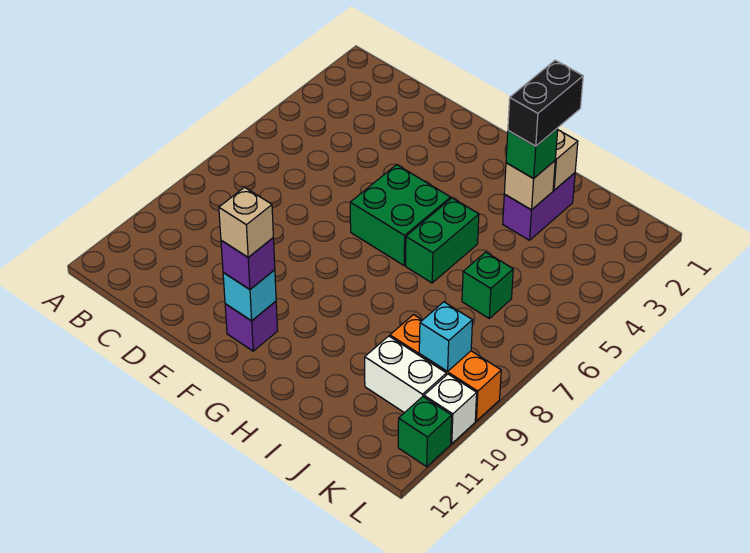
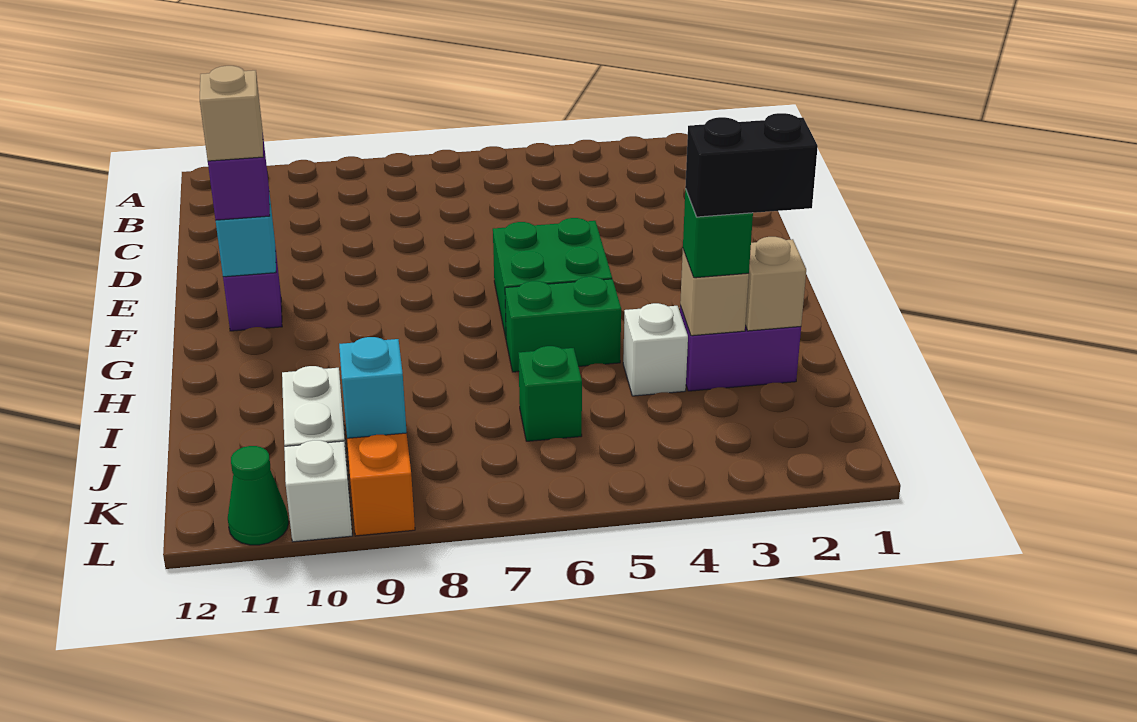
none -> white 1x1 brick [623,303,688,396]
green 1x1 brick [398,397,452,467] -> green 1x1 cone [228,446,289,545]

